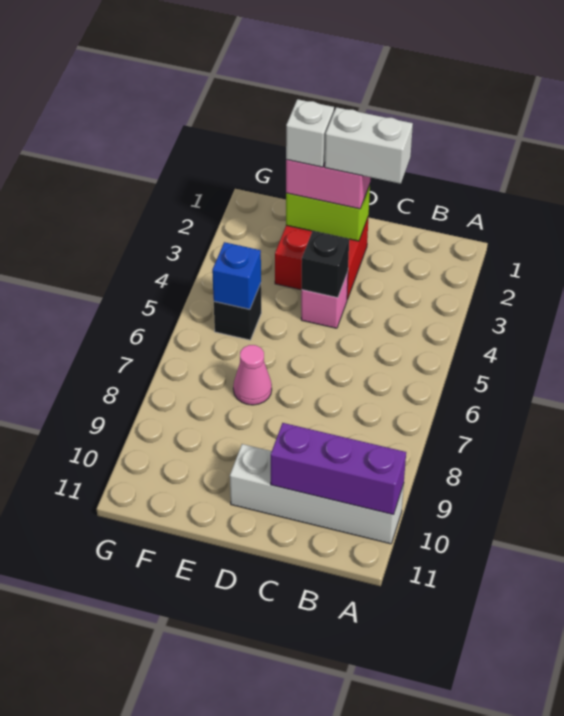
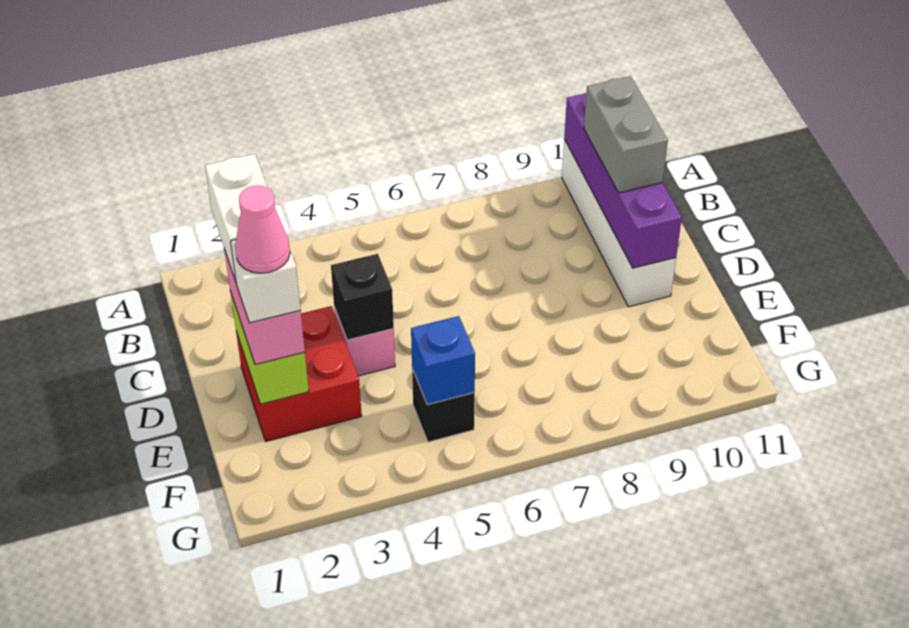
purple 1x3 brick [271,423,406,515] -> purple 1x4 brick [564,93,682,268]
none -> grey 1x2 brick [584,76,668,193]
pink 1x1 cone [233,345,272,405] -> pink 1x1 cone moved to [235,185,290,273]

